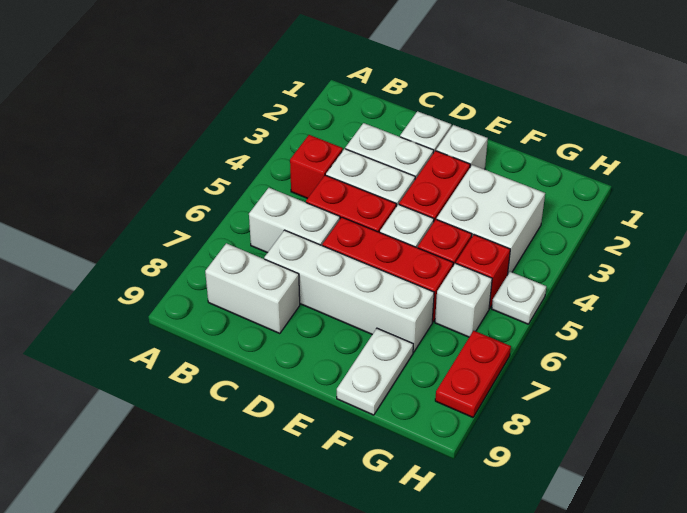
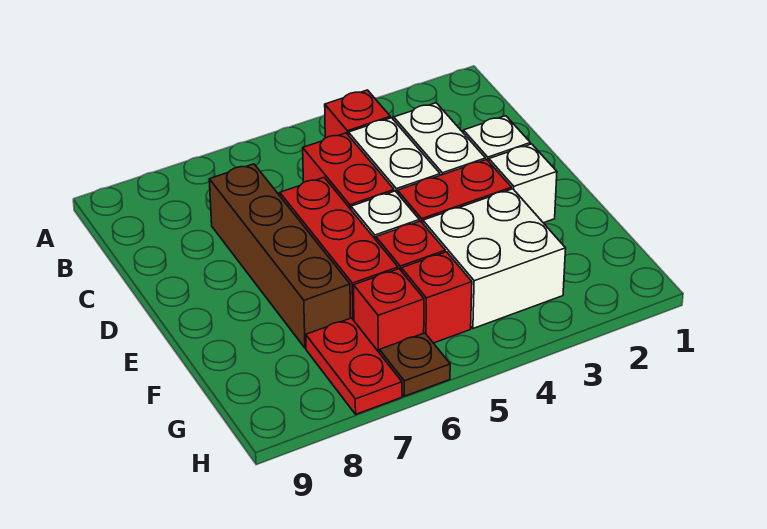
white 1x2 brick [249,188,340,253] -> none
white 1x2 brick [205,243,300,334] -> none
white 1x4 brick [264,230,434,352] -> brown 1x4 brick [209,164,350,348]
white 1x2 plate [337,328,413,415] -> none
white 1x1 brick [435,263,492,337] -> red 1x1 brick [354,269,424,352]
white 1x1 plate [492,272,546,324] -> none
none -> brown 1x1 plate [379,333,450,396]
red 1x2 plate [435,331,511,417] -> red 1x2 plate turned to [306,318,402,414]

